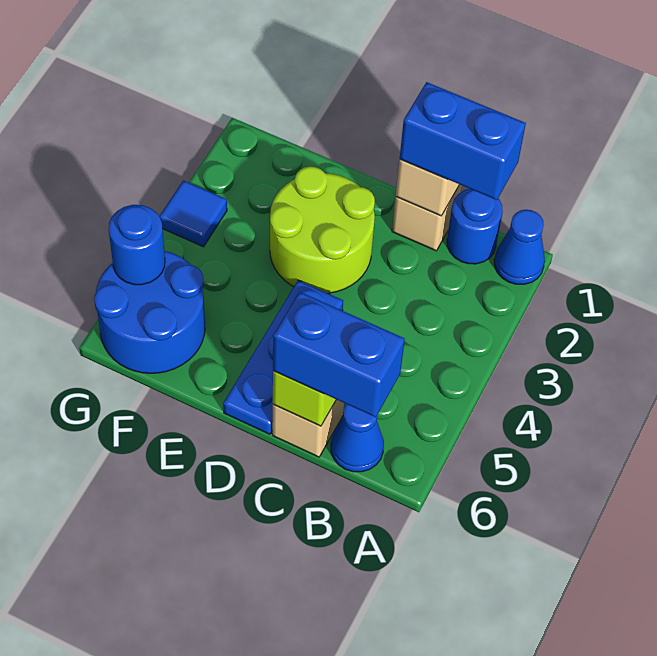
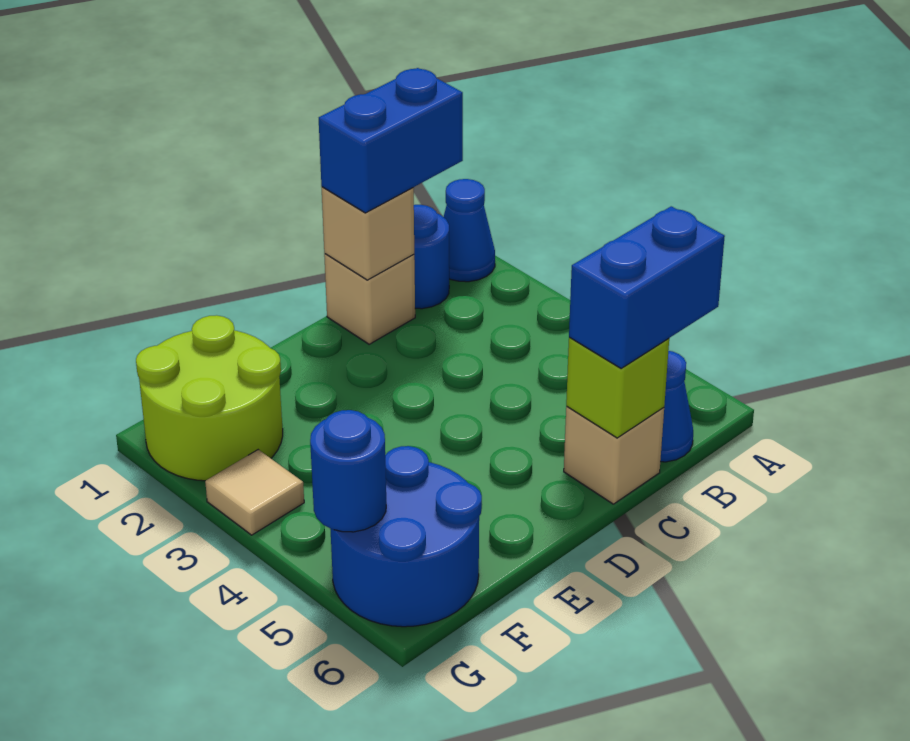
lime 2x2 round brick [270,166,375,293] -> lime 2x2 round brick moved to [136,315,283,481]
blue 1x3 plate [223,280,343,434] -> none
blue 1x1 tile [159,180,227,247] -> tan 1x1 tile [205,450,304,535]

